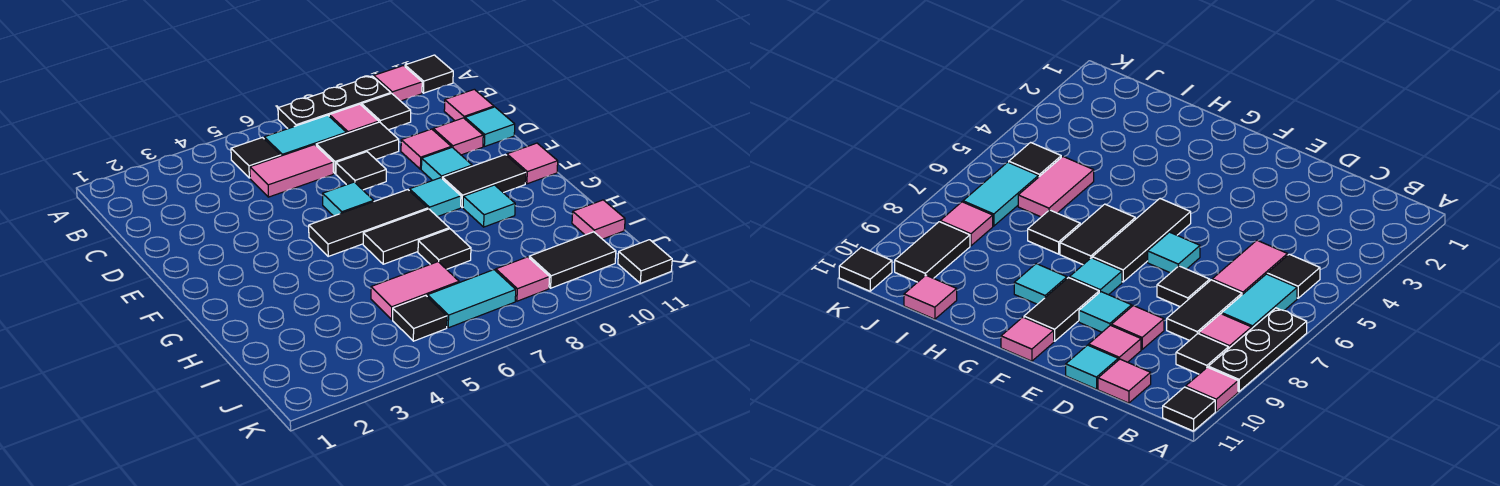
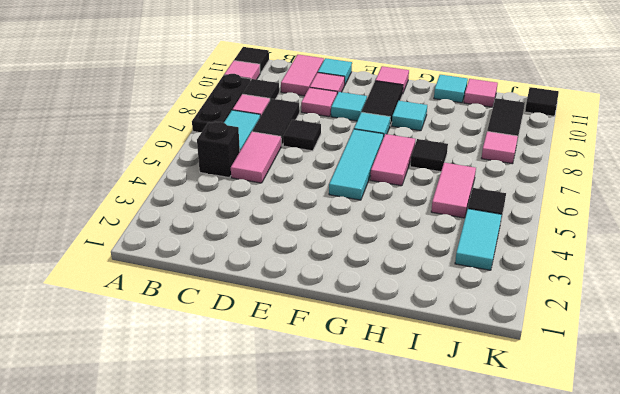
black 1x1 tile [231,138,281,178] -> black 1x1 brick [197,122,240,178]
pink 1x1 tile [444,89,494,121] -> pink 1x2 tile [281,55,324,96]
cyan 1x1 tile [323,182,374,216] -> cyan 1x1 tile moved to [434,75,468,103]
black 1x3 tile [309,190,428,256] -> cyan 1x3 tile [329,129,384,200]
black 1x2 tile [363,209,449,264] -> pink 1x2 tile [370,134,416,186]
cyan 1x2 tile [427,270,516,328] -> cyan 1x2 tile moved to [455,209,502,270]

